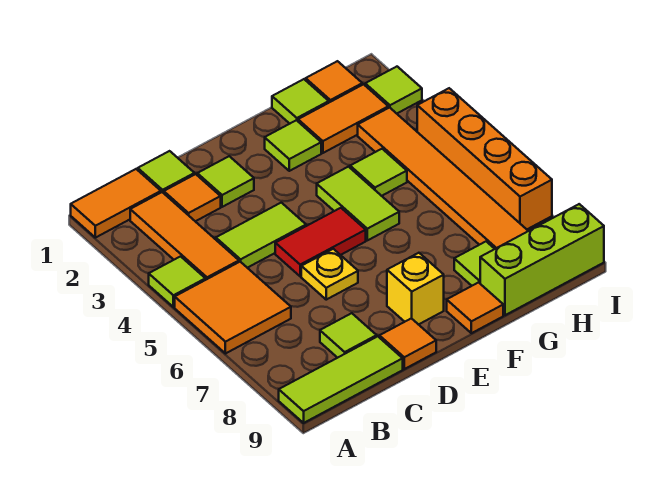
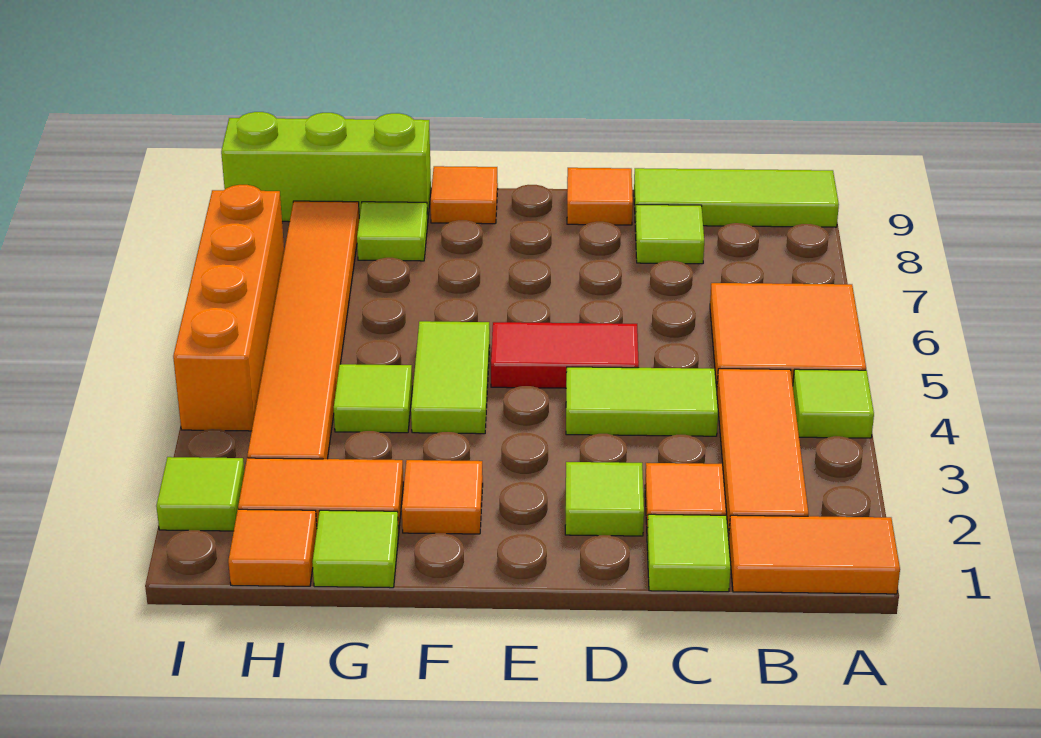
yellow 1x1 plate [301,249,358,300] -> none
yellow 1x1 brick [387,253,444,325] -> none
lime 1x1 tile [265,120,321,171] -> orange 1x1 tile [402,460,483,534]

